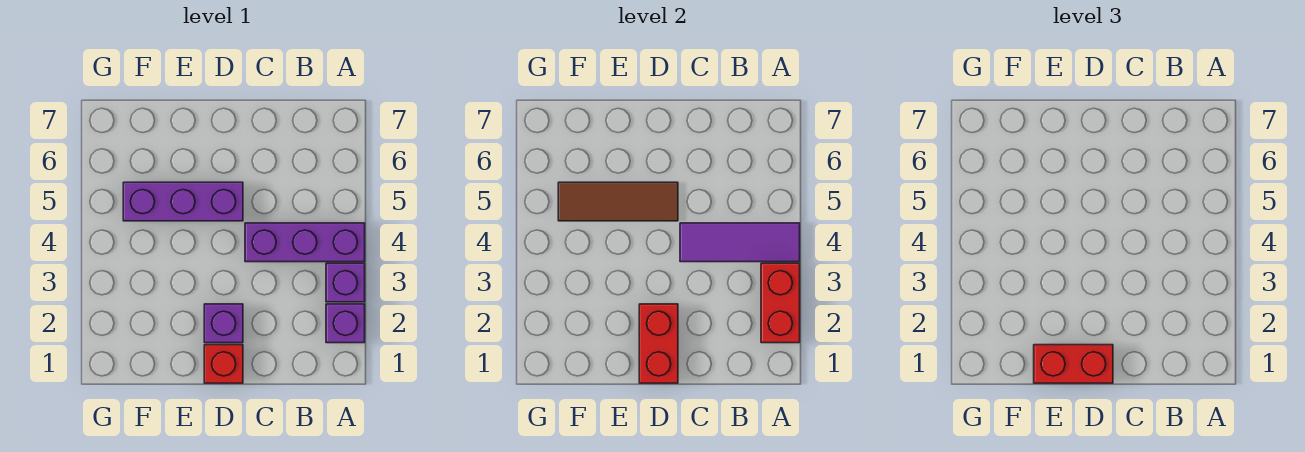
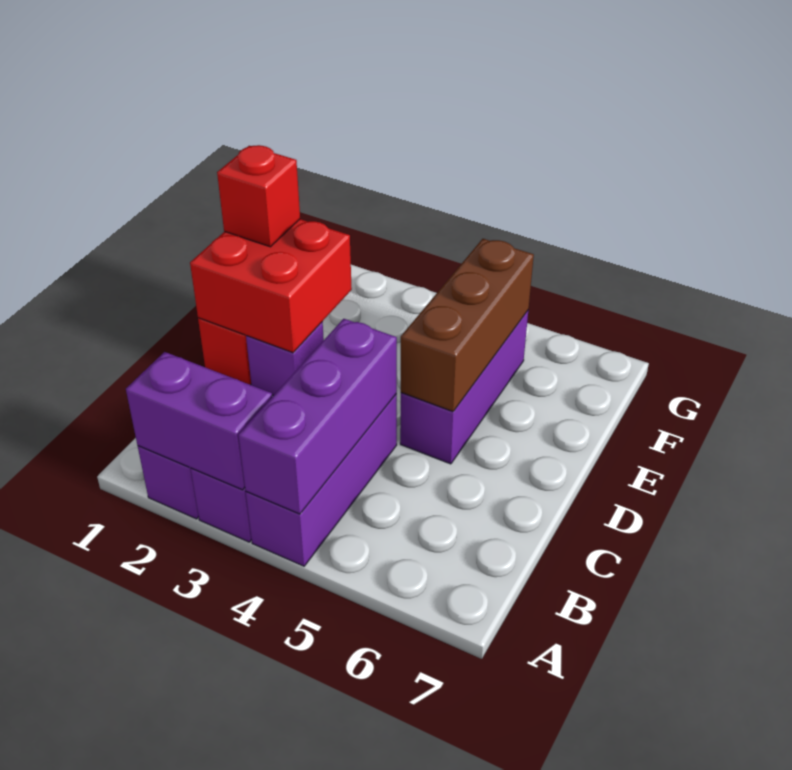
red 1x2 brick [761,263,800,343] -> purple 1x2 brick [126,352,272,490]
purple 1x3 tile [680,223,800,262] -> purple 1x3 brick [238,319,397,514]
red 1x2 brick [639,304,678,383] -> red 2x2 brick [190,219,352,353]
red 1x2 brick [1034,345,1113,383] -> red 1x1 brick [217,145,300,247]
brown 1x3 tile [558,182,678,221] -> brown 1x3 brick [401,239,534,412]

